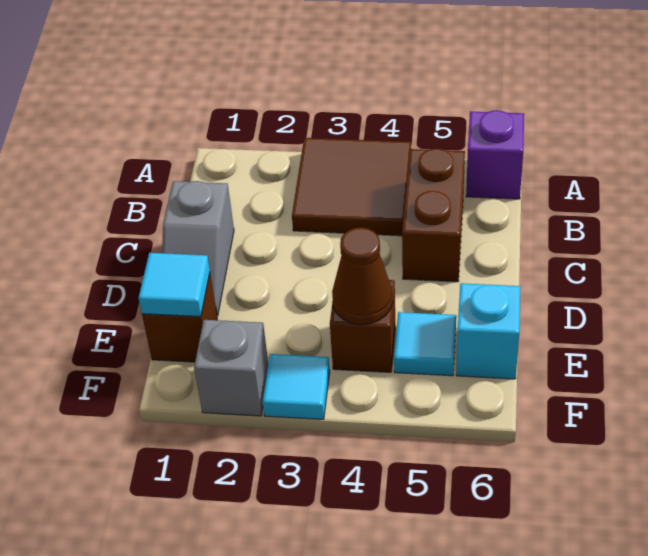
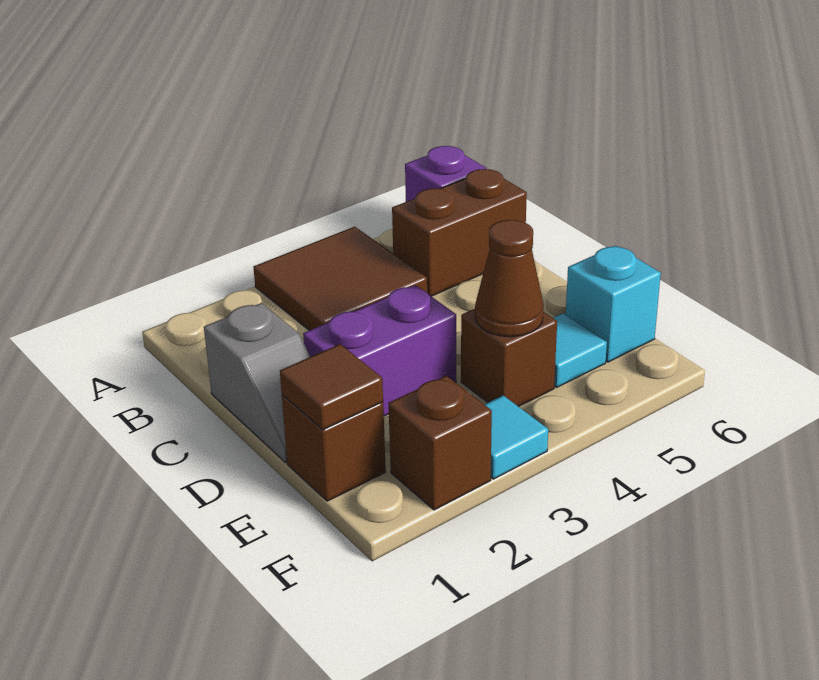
brown 1x2 brick [402,148,465,282] -> brown 1x2 brick turned to [392,169,527,296]
none -> purple 1x2 brick [303,285,456,416]
cyan 1x1 tile [138,253,210,317] -> brown 1x1 tile [280,344,383,430]
grey 1x1 brick [194,320,268,416] -> brown 1x1 brick [388,376,492,510]

